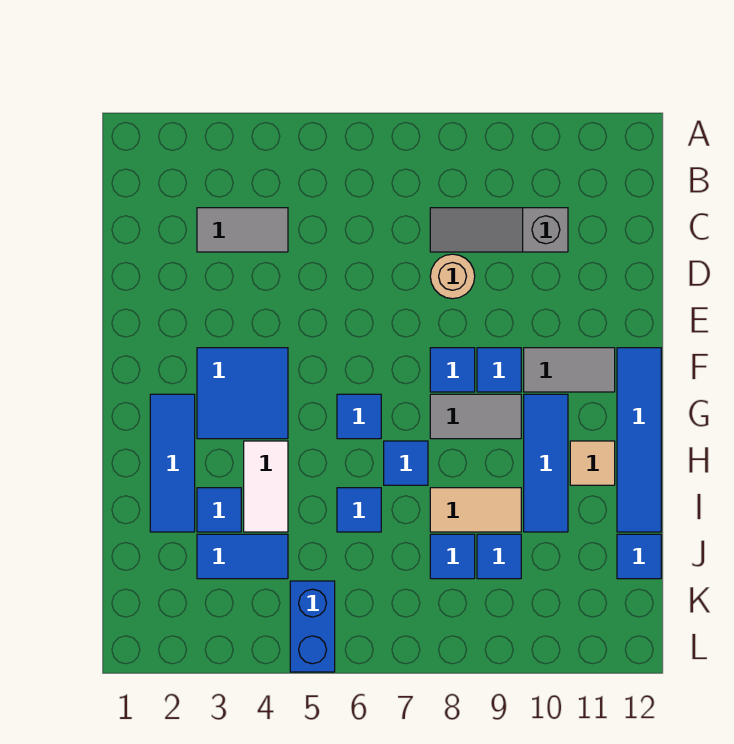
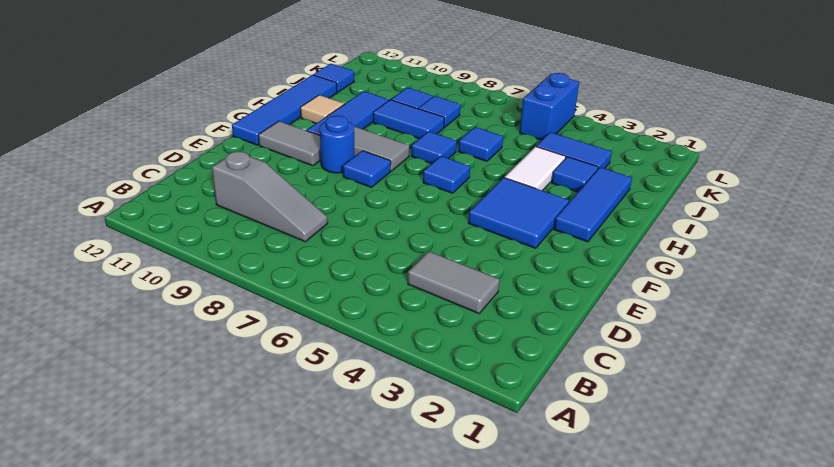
tan 1x1 round brick [430,254,475,299] -> none
blue 1x1 tile [477,348,521,392] -> blue 1x1 round brick [320,116,355,173]
tan 1x2 tile [430,488,521,532] -> blue 1x2 tile [373,100,444,139]

